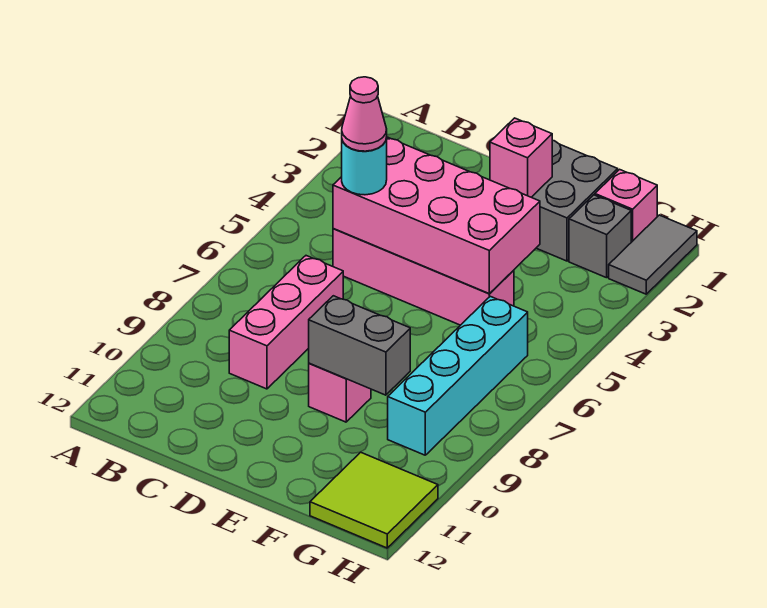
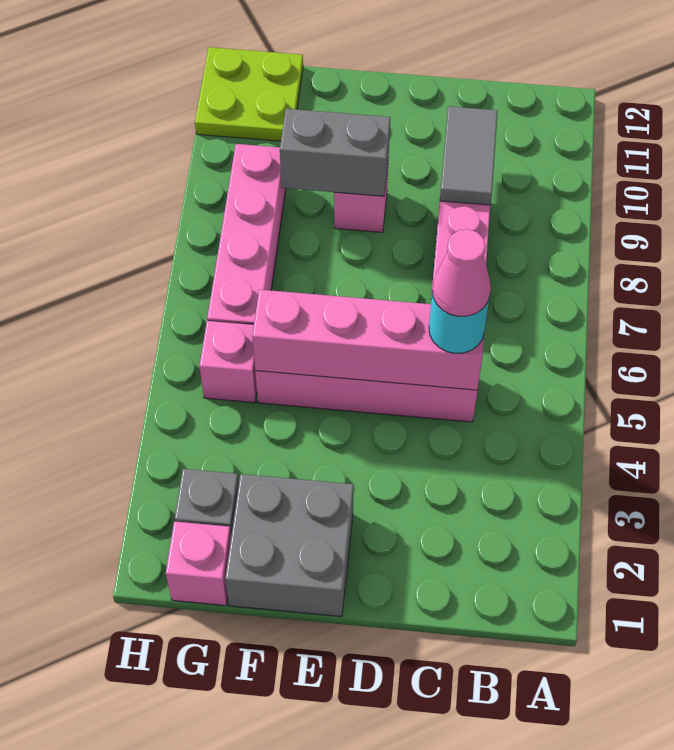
pink 2x4 brick [333,137,540,293] -> pink 1x4 brick [252,290,484,390]
pink 1x1 brick [490,118,552,197] -> pink 1x1 brick moved to [200,321,257,403]
cyan 1x4 brick [388,296,528,455] -> pink 1x4 brick [207,144,286,325]
lime 2x2 tile [310,452,438,548] -> lime 2x2 plate [195,47,303,141]
grey 1x2 tile [609,215,697,294] -> grey 1x2 tile moved to [440,106,498,205]

